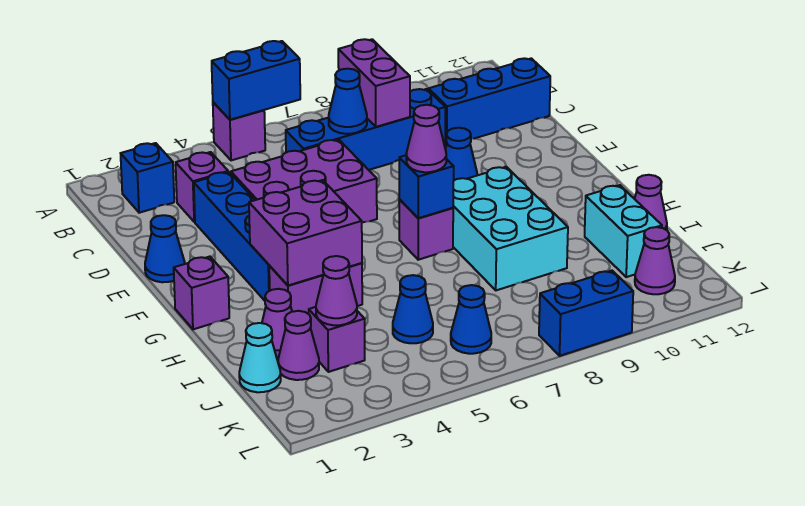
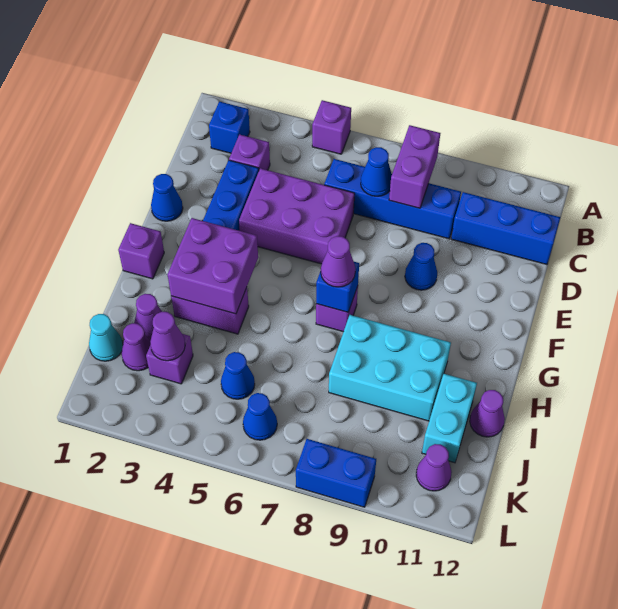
blue 1x2 brick [212,41,300,120] -> none
cyan 2x3 brick [453,167,568,290] -> cyan 2x3 brick turned to [329,315,451,421]

